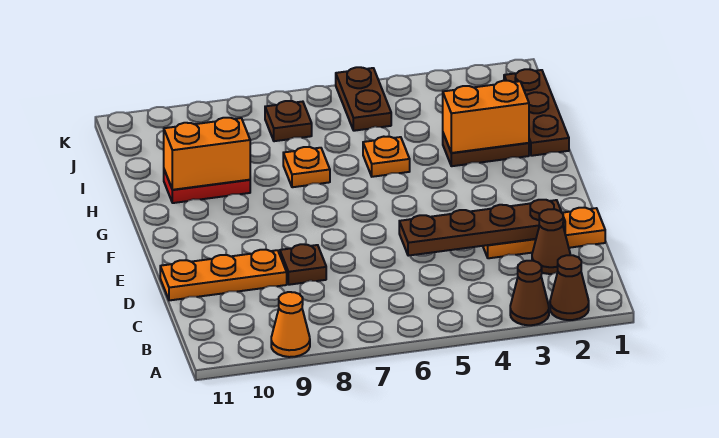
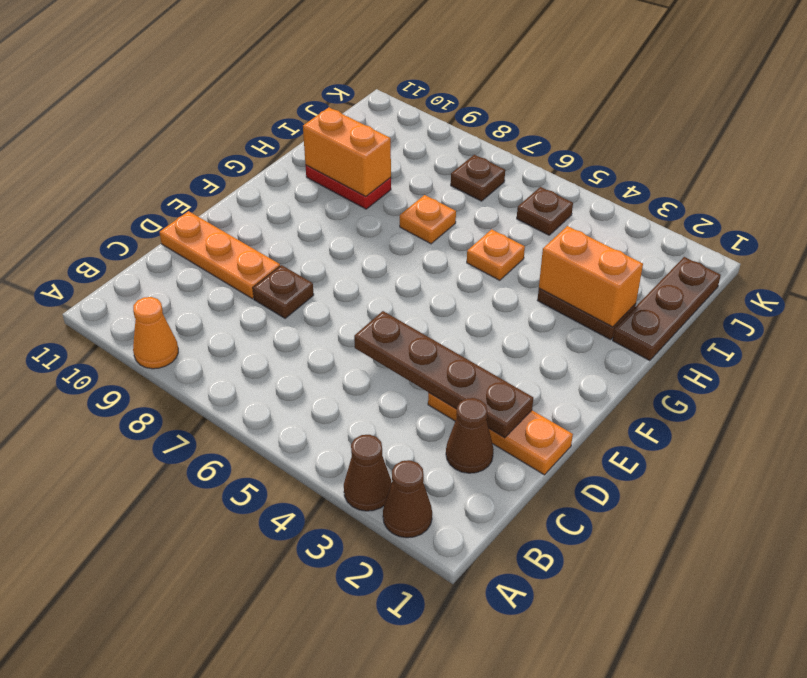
brown 1x2 plate [336,67,391,131] -> brown 1x1 plate [517,187,573,235]

